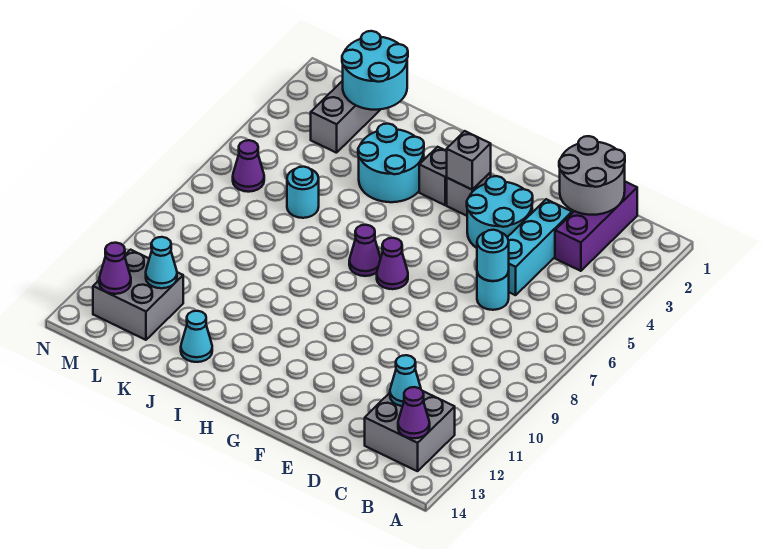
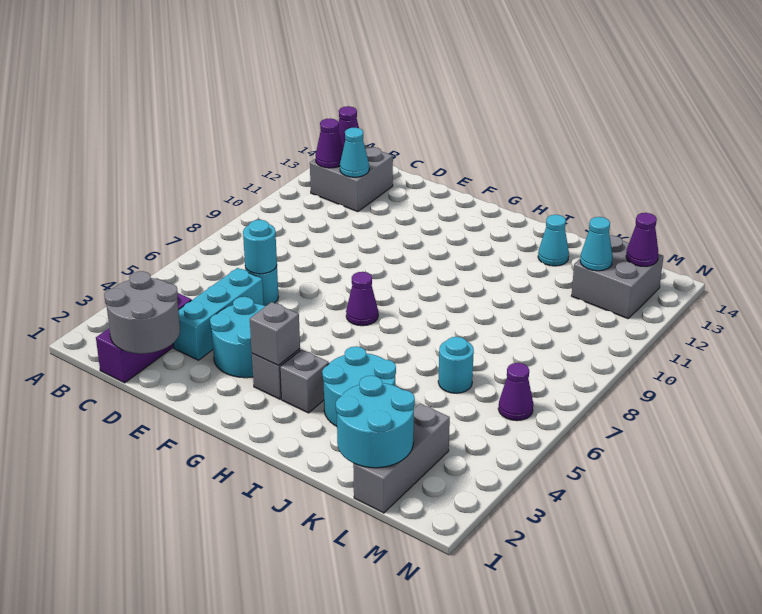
purple 1x1 cone [349,225,381,276] -> purple 1x1 cone moved to [315,119,343,168]

